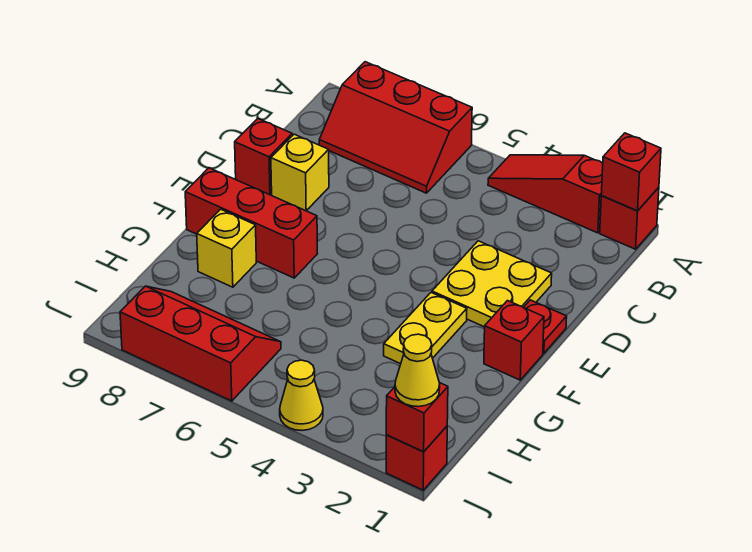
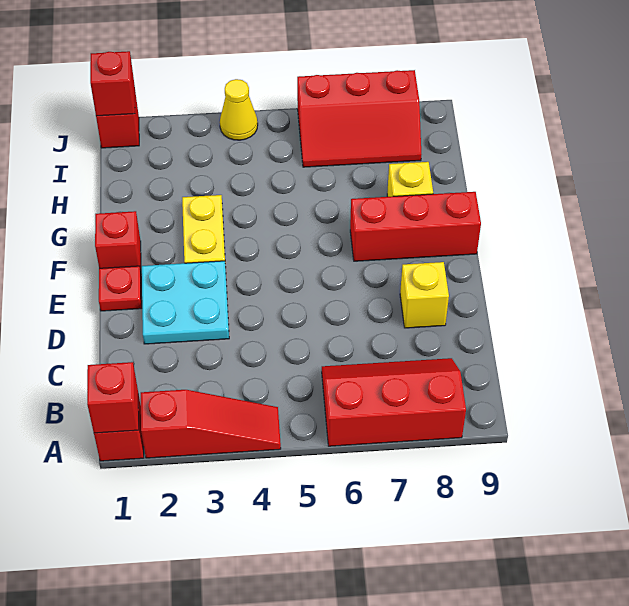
yellow 2x2 plate [432,241,552,327] -> cyan 2x2 plate [142,261,229,344]
red 1x1 brick [235,119,292,195] -> none
yellow 1x1 cone [395,334,440,407] -> none

